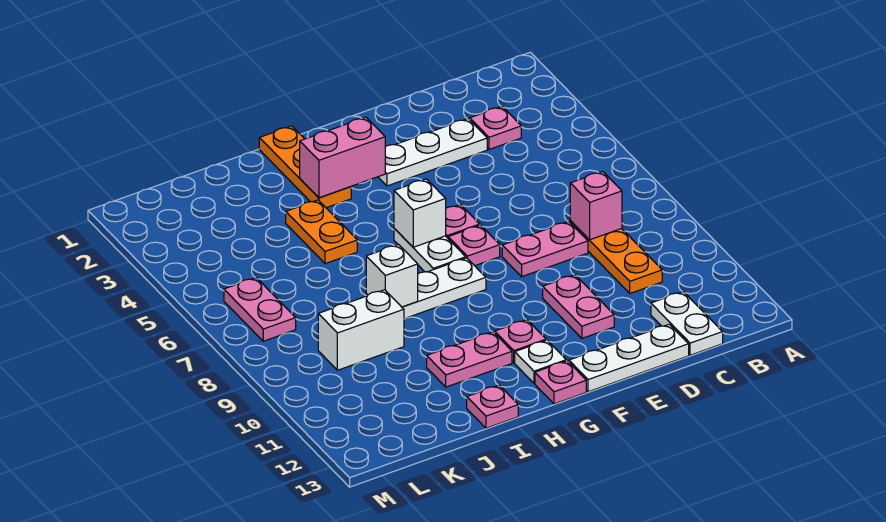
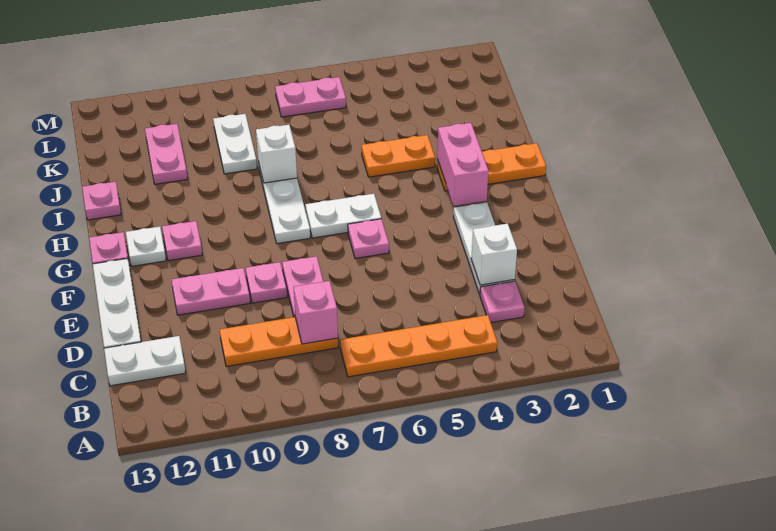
none -> orange 1x4 plate [340,315,497,377]
pink 1x1 plate [448,225,500,266] -> pink 1x1 plate moved to [246,262,287,303]
white 1x1 brick [394,179,446,247] -> white 1x1 brick moved to [471,224,517,285]
pink 1x2 plate [427,332,512,387] -> pink 1x2 plate moved to [145,124,188,184]
white 1x2 brick [318,290,404,370] -> white 1x2 plate [213,114,257,174]

